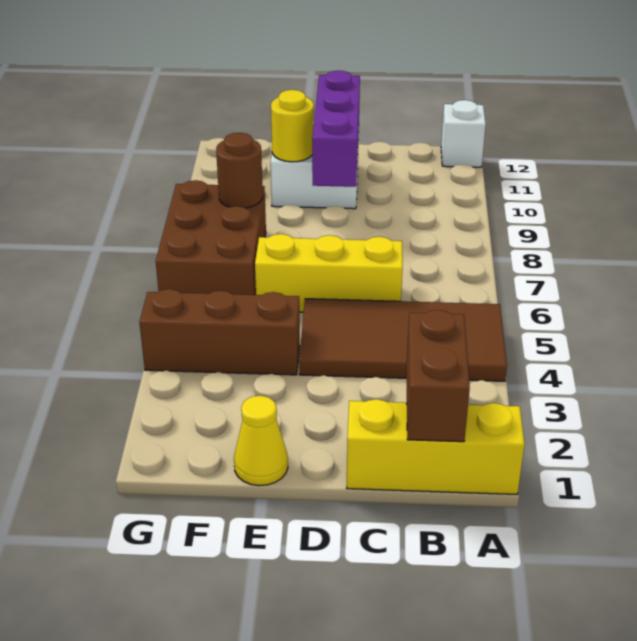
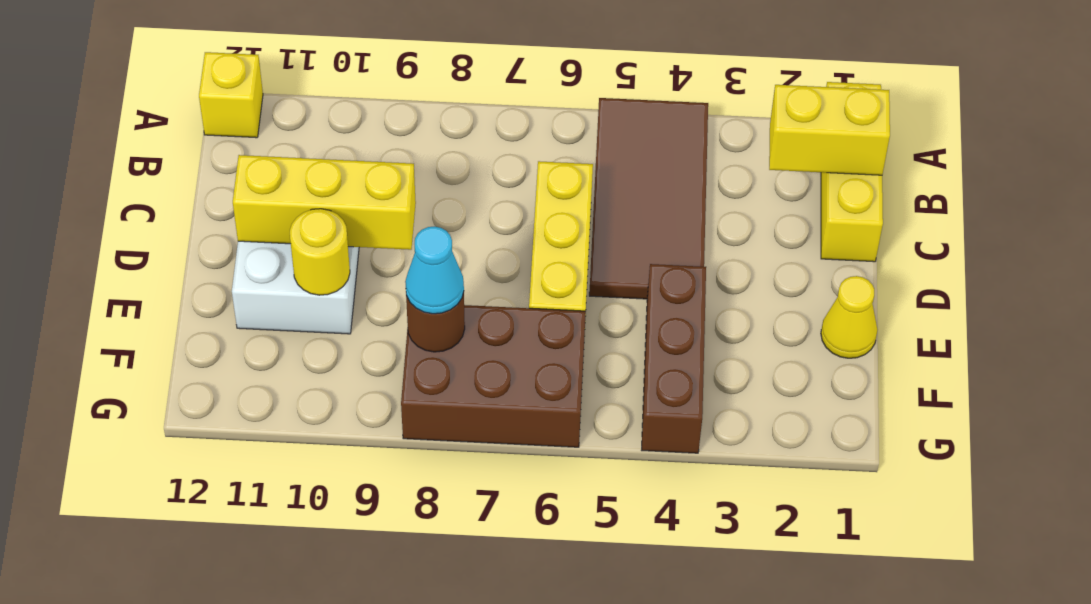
white 1x1 brick [441,100,486,167] -> yellow 1x1 brick [199,52,263,138]
brown 1x2 brick [406,310,470,442] -> yellow 1x2 brick [769,85,890,175]
purple 1x3 brick [312,71,360,187] -> yellow 1x3 brick [233,155,416,250]
none -> cyan 1x1 cone [405,226,464,314]

